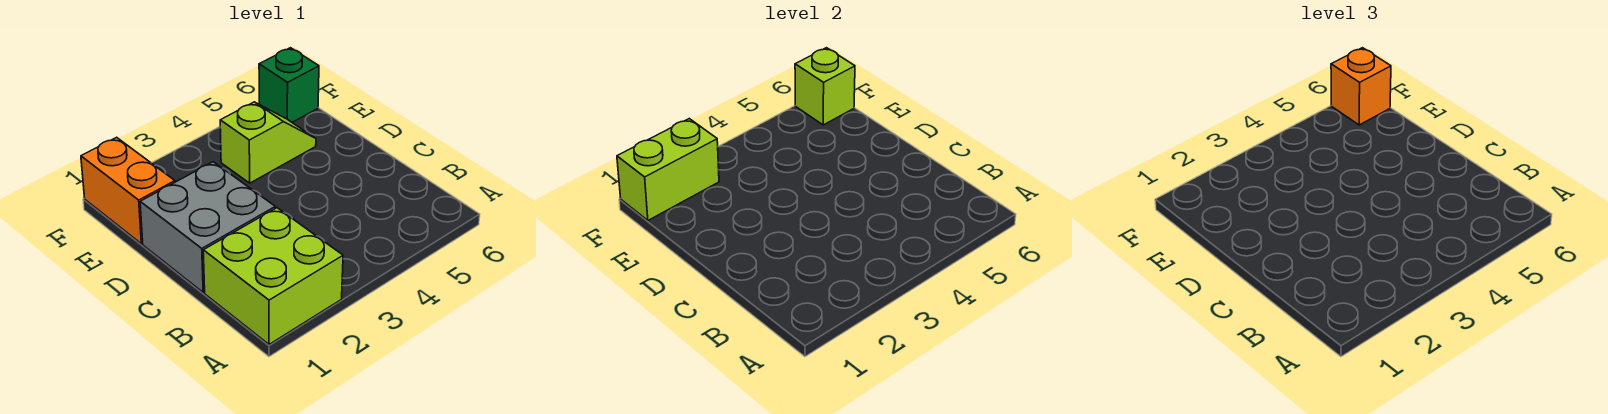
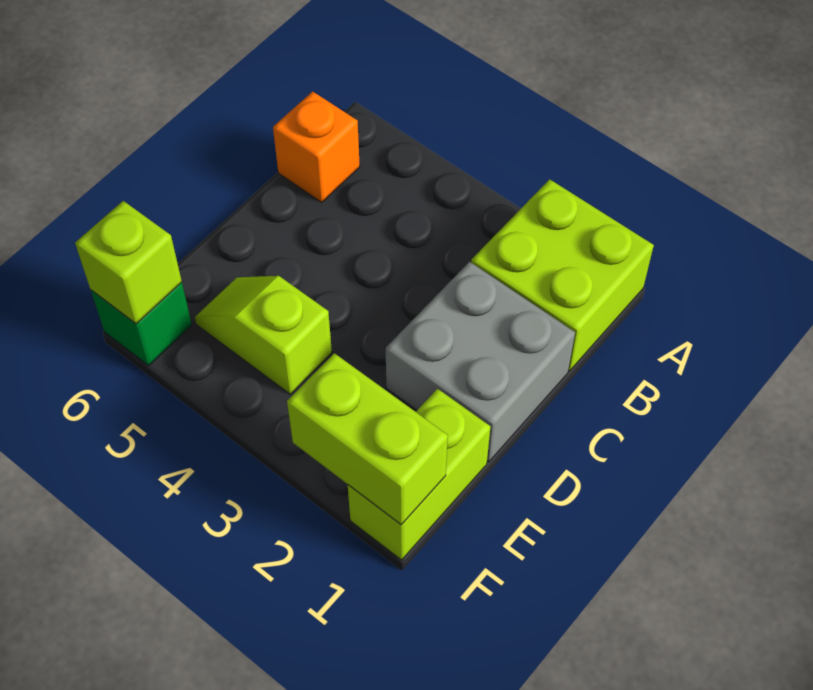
orange 1x2 brick [81,137,175,244] -> lime 1x2 brick [348,389,490,560]
orange 1x1 brick [1331,48,1391,125] -> orange 1x1 brick moved to [273,91,360,202]

